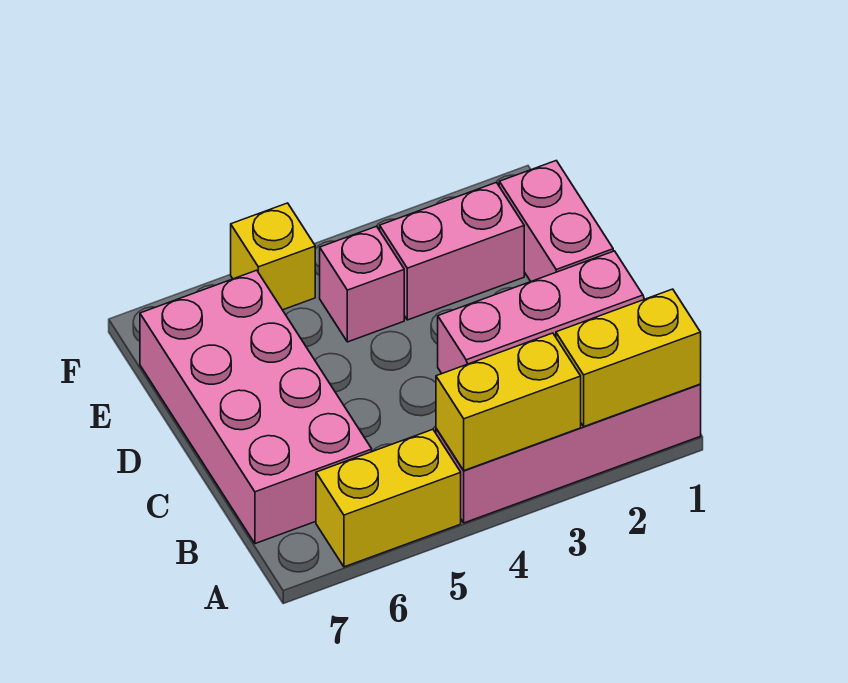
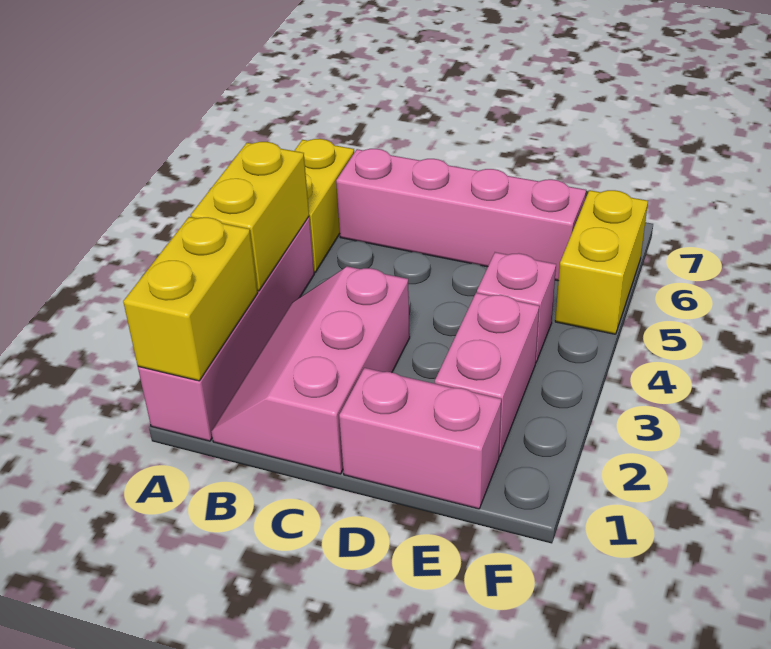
pink 2x4 brick [140,270,372,544] -> pink 1x4 brick [336,149,586,281]
yellow 1x1 brick [231,203,315,310] -> yellow 1x2 brick [555,190,648,334]

